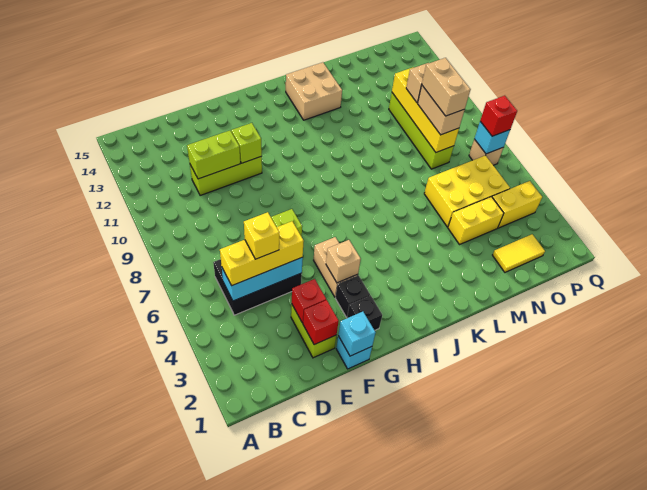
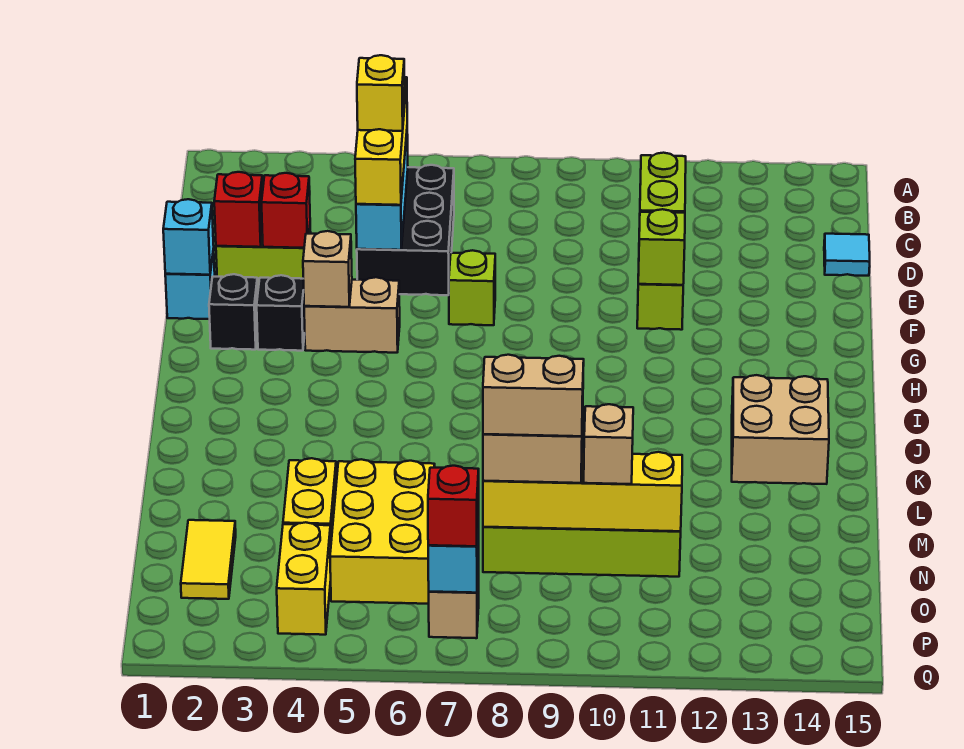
none -> cyan 1x1 tile [824,234,870,276]

